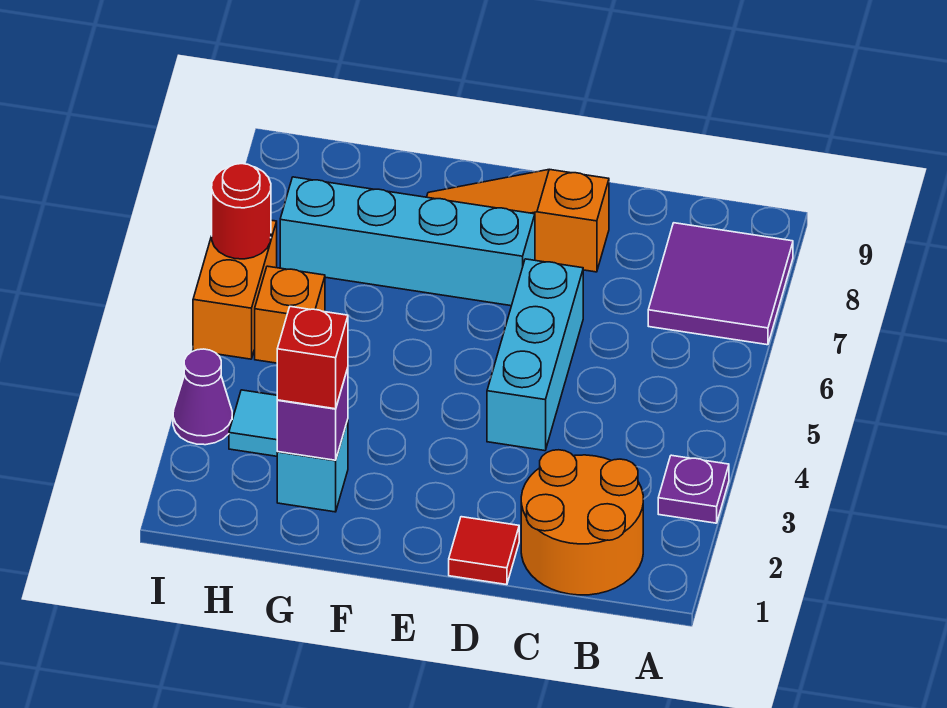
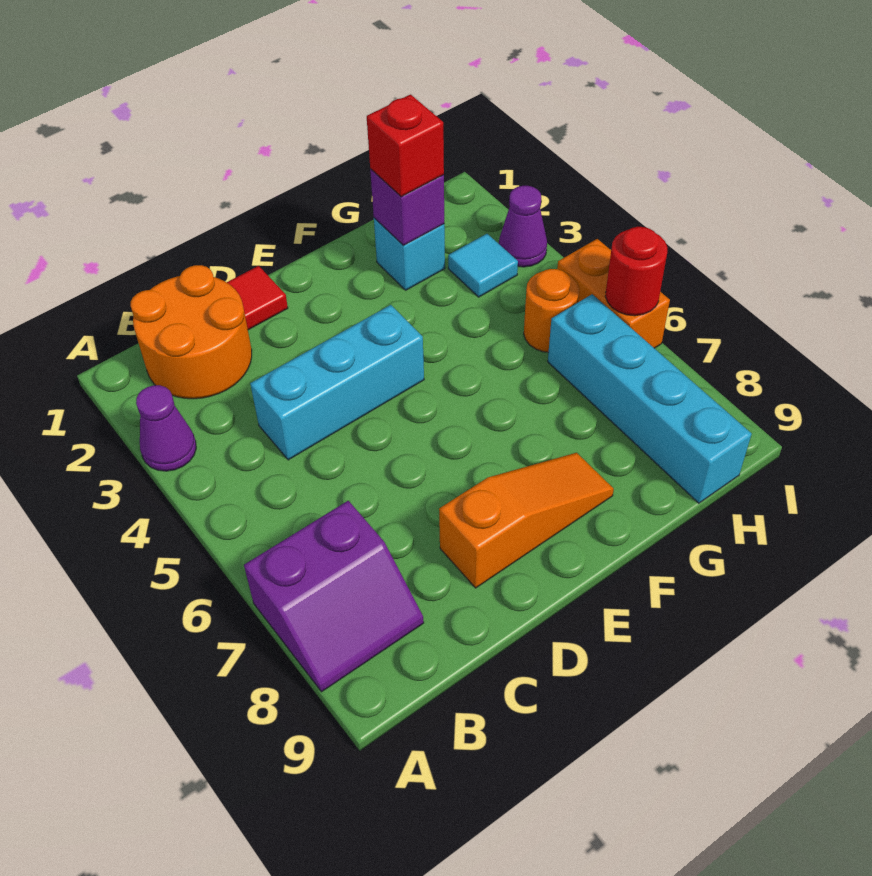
purple 1x1 plate [658,455,729,523] -> purple 1x1 cone [136,385,196,471]
purple 2x2 tile [648,223,793,345] -> purple 2x2 slope [244,501,424,692]
cyan 1x3 brick [487,259,583,451] -> cyan 1x3 brick turned to [250,305,424,460]
cyan 1x4 brick [280,177,535,306] -> cyan 1x4 brick turned to [548,294,752,503]
orange 1x1 brick [255,266,325,363] -> orange 1x1 round brick [524,269,579,352]

